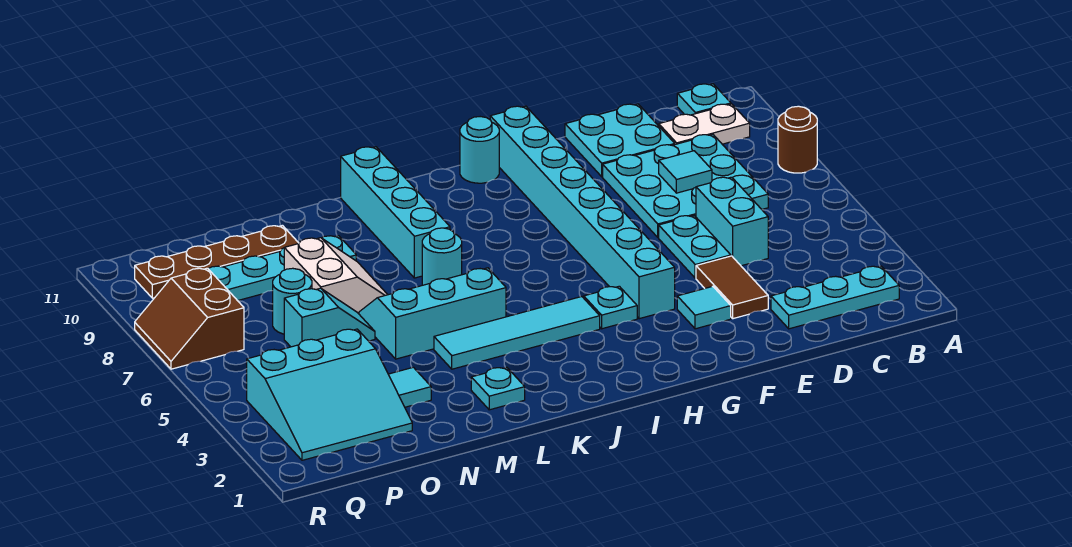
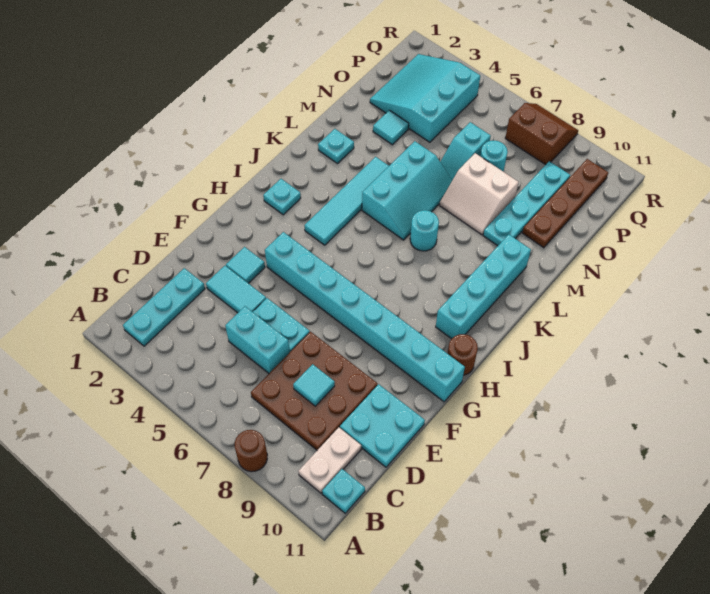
cyan 3x3 plate [603,134,768,237] -> brown 3x3 plate [251,332,377,450]
brown 1x2 tile [696,256,768,319] -> cyan 1x2 tile [206,266,266,313]
cyan 1x1 plate [584,286,637,329] -> cyan 1x1 plate moved to [263,179,301,215]
cyan 1x1 round brick [460,117,499,183] -> brown 1x1 round brick [447,334,478,375]
cyan 1x4 brick [341,147,450,278] -> cyan 1x4 brick turned to [436,235,531,339]

